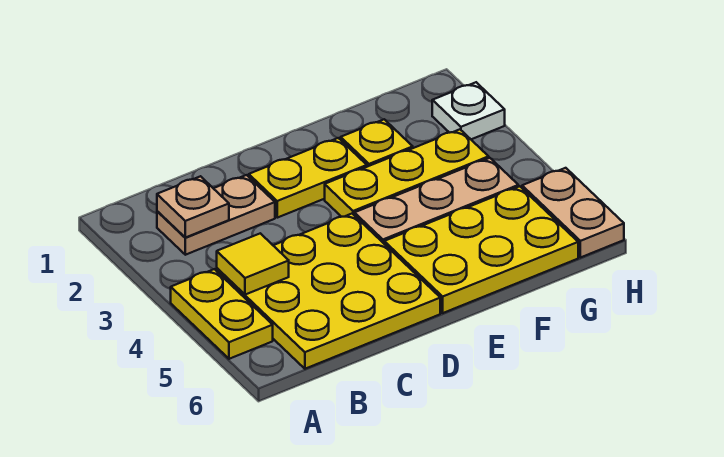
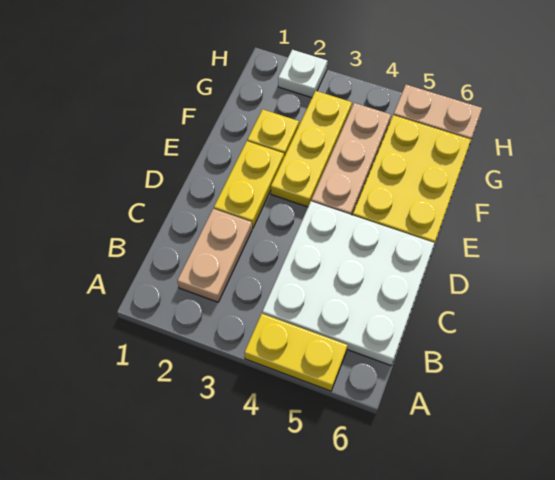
tan 1x1 plate [157,176,229,238] -> none
yellow 3x3 plate [217,214,440,369] -> white 3x3 plate [262,201,435,366]
yellow 1x1 tile [217,233,289,295] -> none

